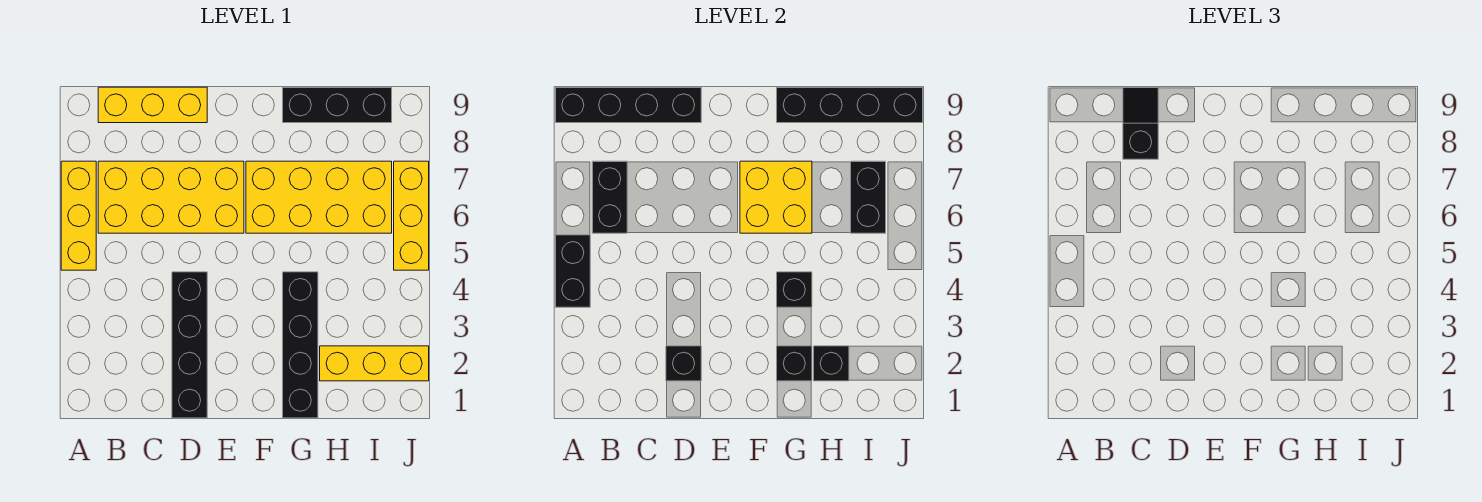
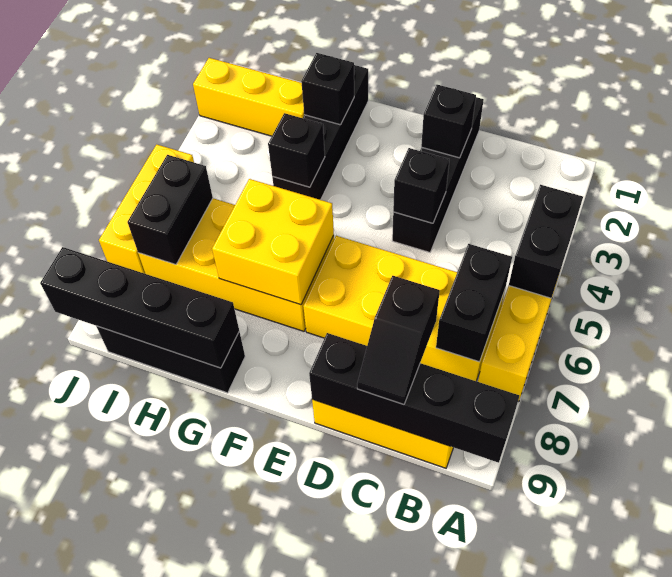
black 1x1 brick [814,346,849,381] -> black 1x1 brick moved to [393,148,449,223]

